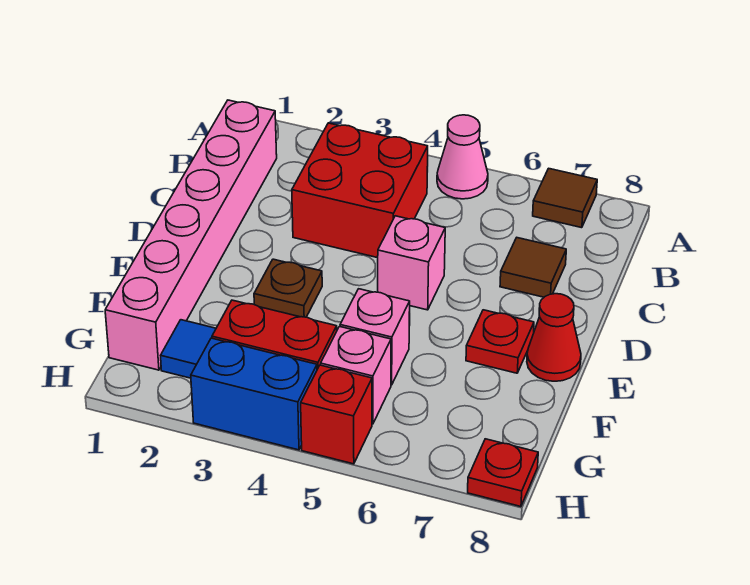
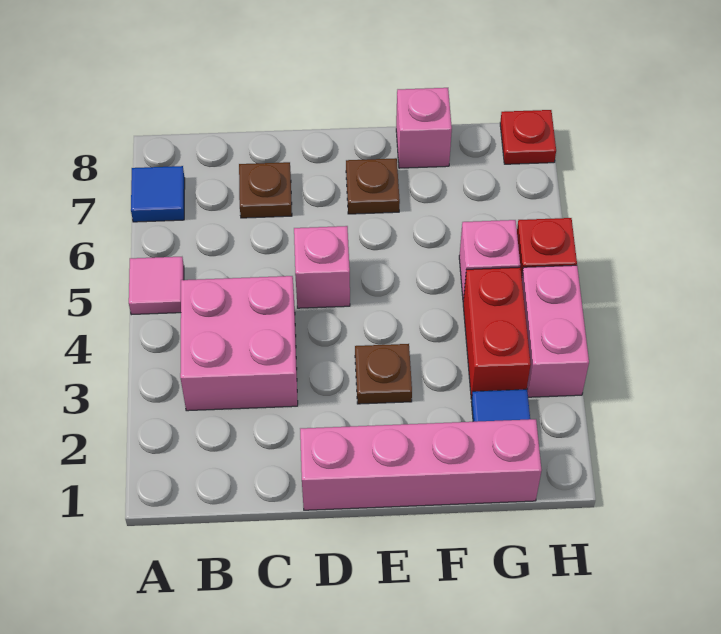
pink 1x1 cone [437,115,488,199] -> pink 1x1 tile [129,257,184,315]
brown 1x1 tile [533,168,597,228] -> blue 1x1 tile [131,166,185,222]
pink 1x6 brick [105,100,277,370] -> pink 1x4 brick [300,419,542,510]
red 2x2 brick [292,123,428,258] -> pink 2x2 brick [180,276,298,411]
brown 1x1 tile [500,238,566,297] -> brown 1x1 plate [239,162,292,218]
red 1x1 plate [466,310,534,373] -> brown 1x1 plate [346,158,400,214]
red 1x1 cone [527,294,581,381] -> none
pink 1x1 brick [340,289,410,385] -> pink 1x1 brick moved to [396,88,452,168]
blue 1x2 brick [191,338,317,450] -> pink 1x2 brick [522,265,589,397]

